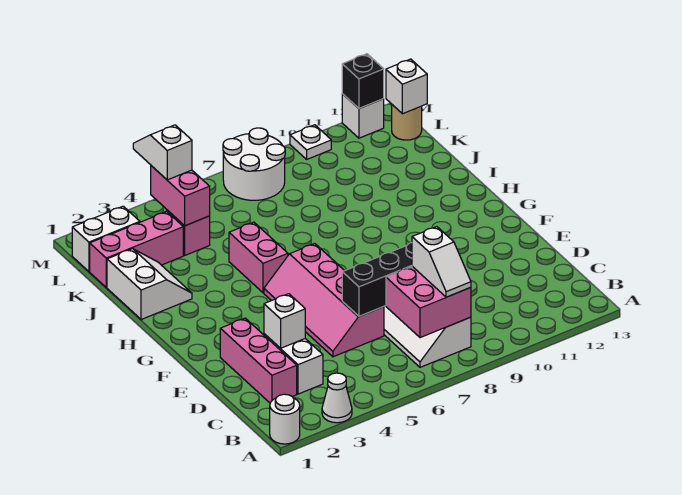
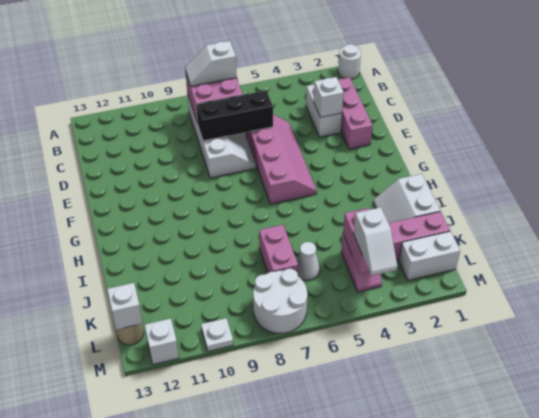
white 1x1 cone [322,373,352,423] -> white 1x1 cone moved to [297,242,320,280]
white 1x2 slope [412,227,471,297] -> white 1x2 slope turned to [185,41,237,86]
pink 1x2 brick [229,222,288,293] -> pink 1x2 brick moved to [259,225,298,273]
black 1x1 brick [342,54,384,108] -> none

